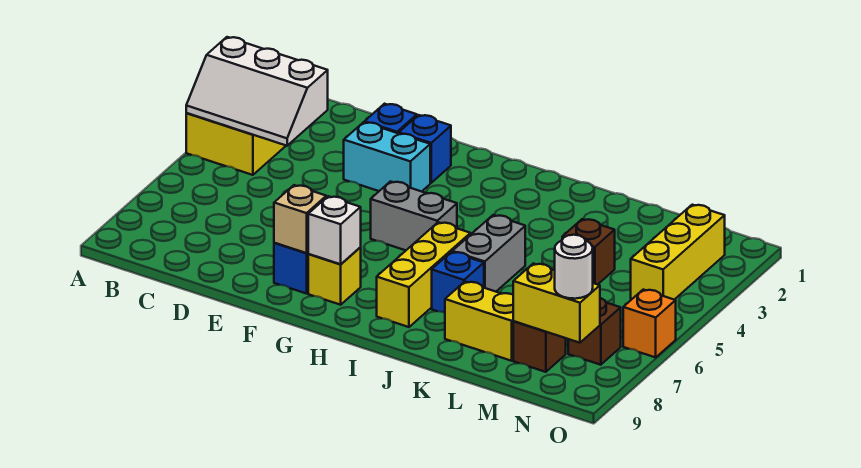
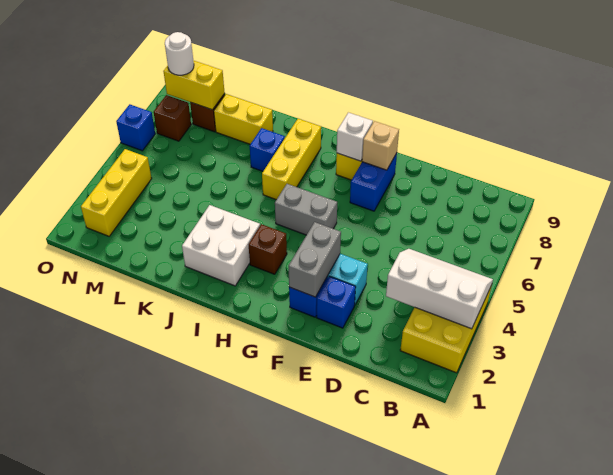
none -> white 2x2 brick [182,205,260,286]
grey 1x2 brick [452,215,525,292] -> grey 1x2 brick moved to [289,222,341,297]
brown 1x1 brick [562,219,615,285] -> brown 1x1 brick moved to [249,224,287,274]
orange 1x1 brick [623,290,676,357] -> blue 1x1 brick [116,104,155,151]

